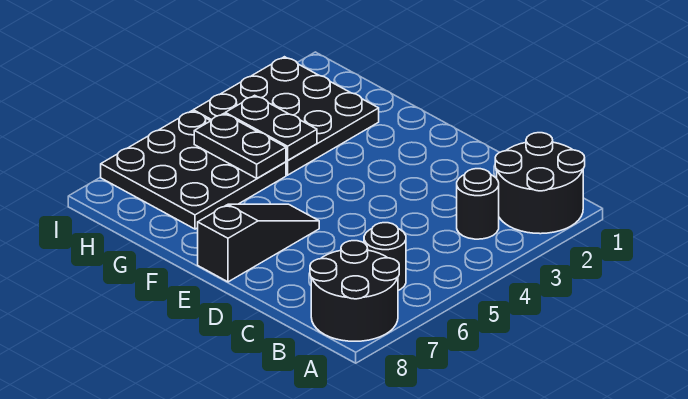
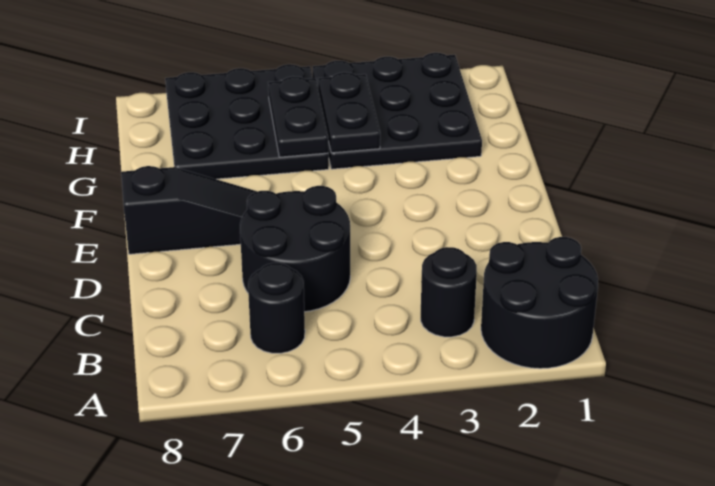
black 2x2 round brick [310,241,399,341] -> black 2x2 round brick moved to [240,186,350,312]

